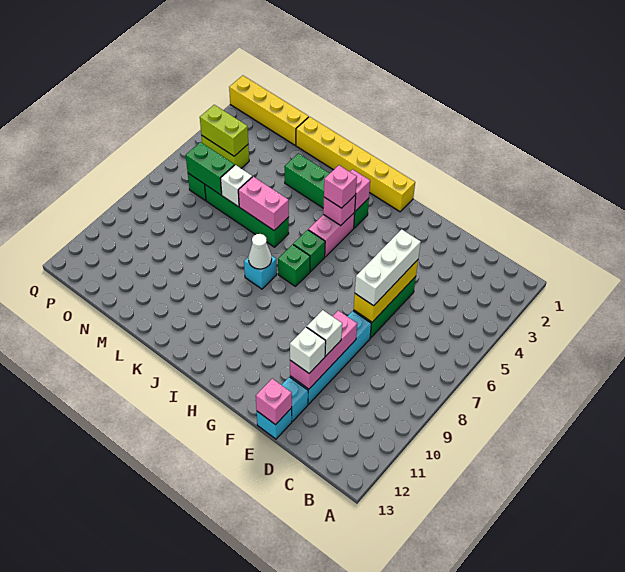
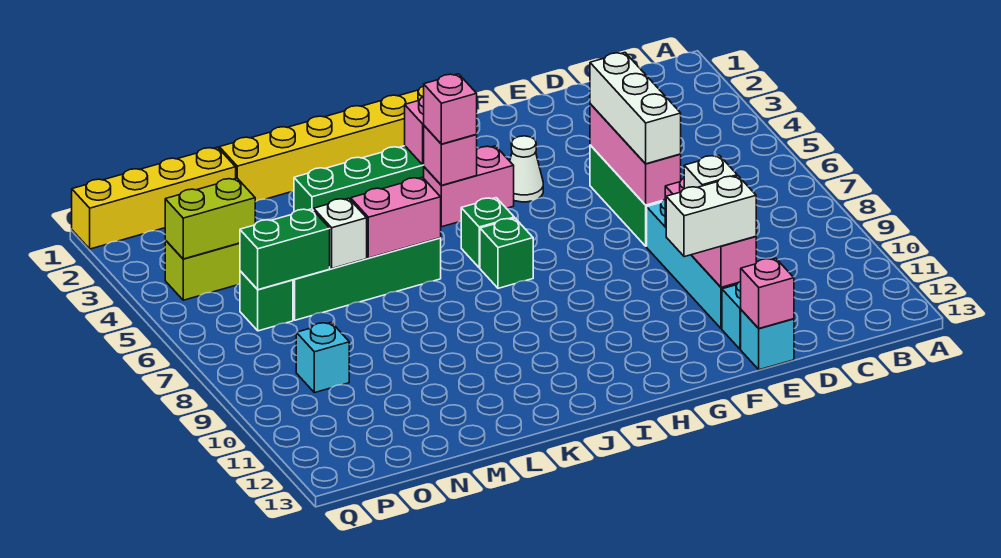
yellow 1x3 brick [354,260,418,322] -> pink 1x3 brick [590,104,681,205]
white 1x1 brick [290,327,326,373] -> white 1x2 brick [666,176,756,257]
pink 1x2 brick [308,212,355,257] -> pink 1x2 brick turned to [424,146,514,227]
cyan 1x1 brick [244,255,277,289] -> cyan 1x1 brick moved to [296,322,349,393]
white 1x1 cone [249,234,272,269] -> white 1x1 cone moved to [510,136,543,202]

